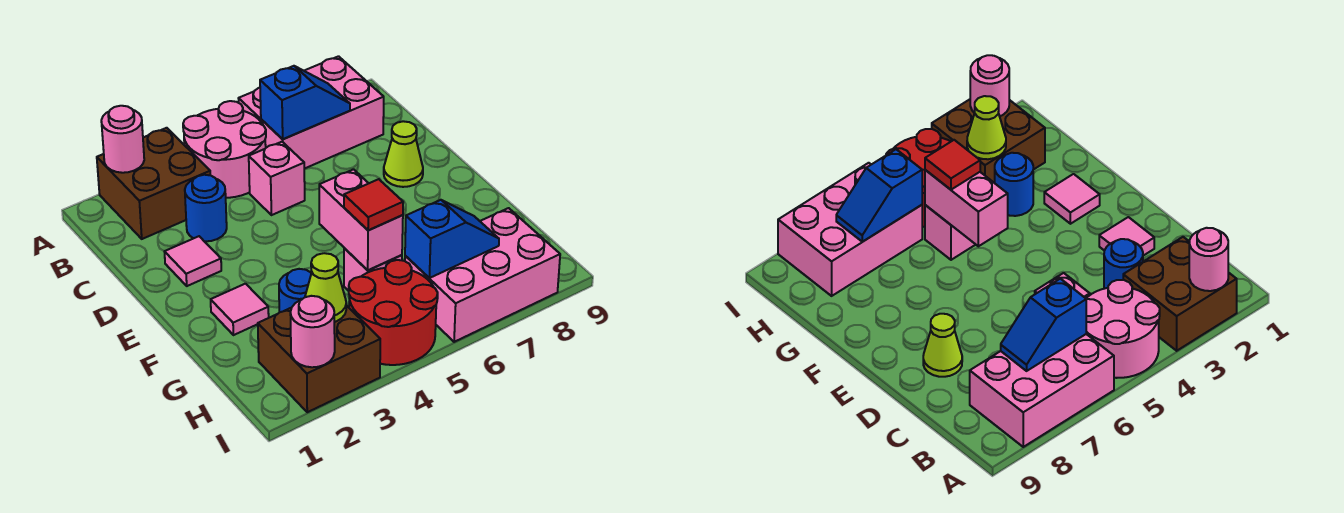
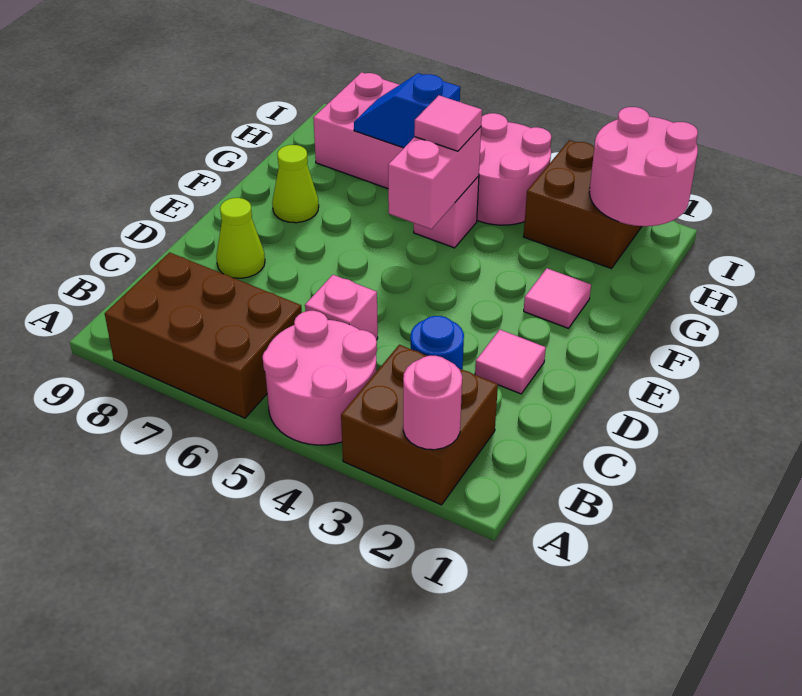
pink 2x3 brick [238,56,384,169] -> brown 2x3 brick [105,252,302,418]
blue 1x2 slope [260,66,350,139] -> none
blue 1x1 round brick [279,269,311,312] -> none
red 1x1 tile [344,179,403,230] -> pink 1x1 tile [414,95,482,151]
lime 1x1 cone [305,253,346,322] -> lime 1x1 cone moved to [272,145,319,223]
red 2x2 round brick [349,260,438,365] -> pink 2x2 round brick [477,113,551,225]
pink 1x1 round brick [290,296,335,367] -> pink 2x2 round brick [589,107,698,226]

